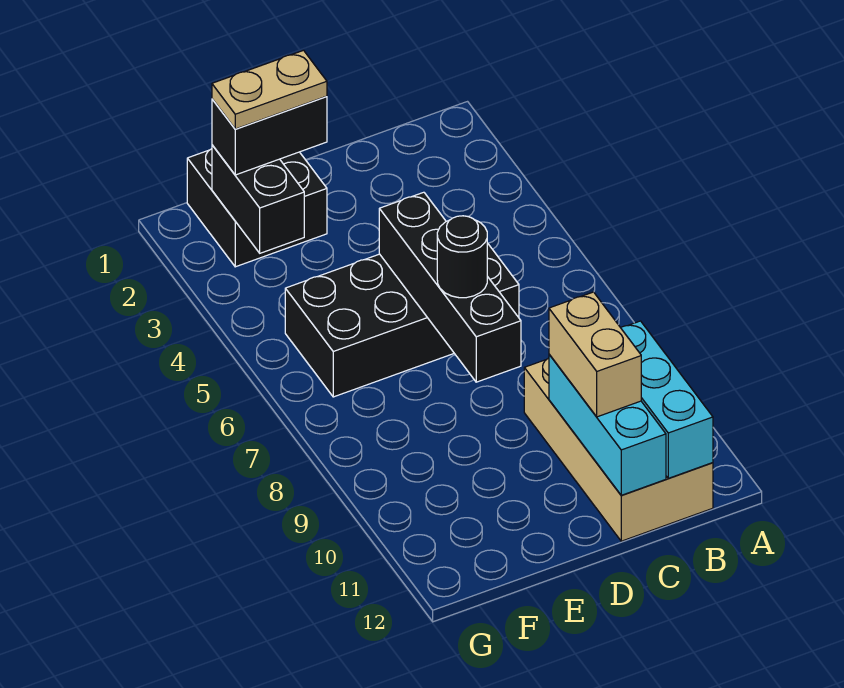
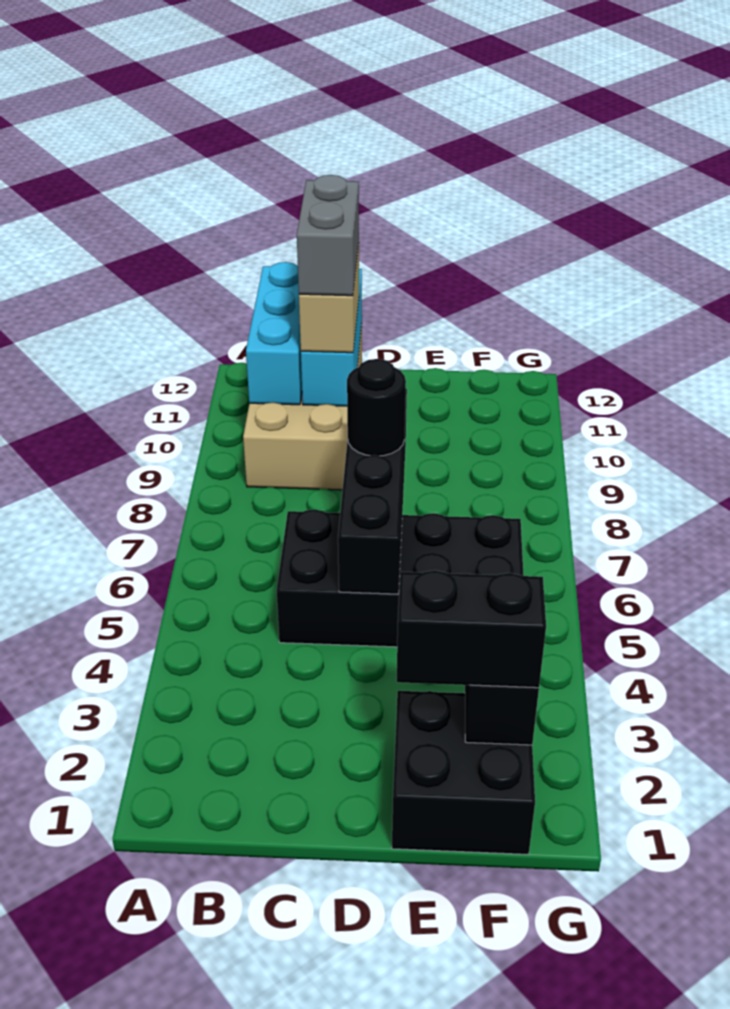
none -> grey 1x2 brick [297,175,359,296]
tan 1x2 plate [212,50,327,129] -> none

